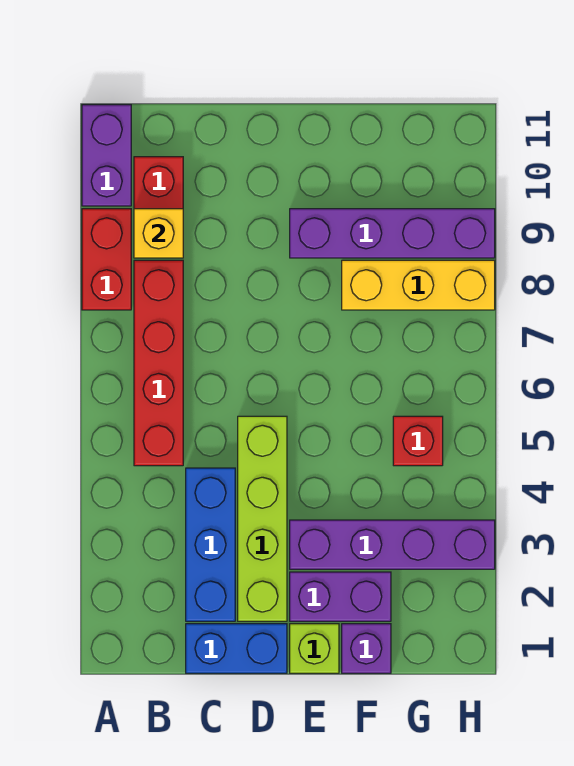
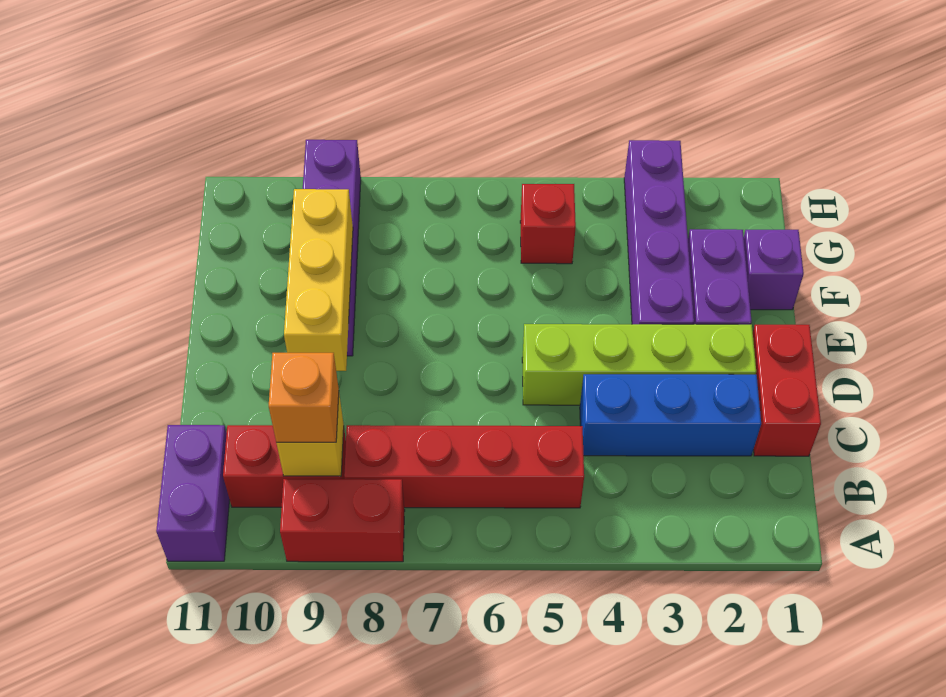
purple 1x2 brick [82,105,131,206] -> purple 1x2 brick turned to [156,425,230,561]
none -> orange 1x1 brick [269,353,339,442]
blue 1x2 brick [186,624,287,673] -> red 1x2 brick [753,325,821,456]
lime 1x1 brick [290,624,339,673] -> none
yellow 1x3 brick [342,260,495,310] -> yellow 1x3 brick moved to [284,189,353,371]

